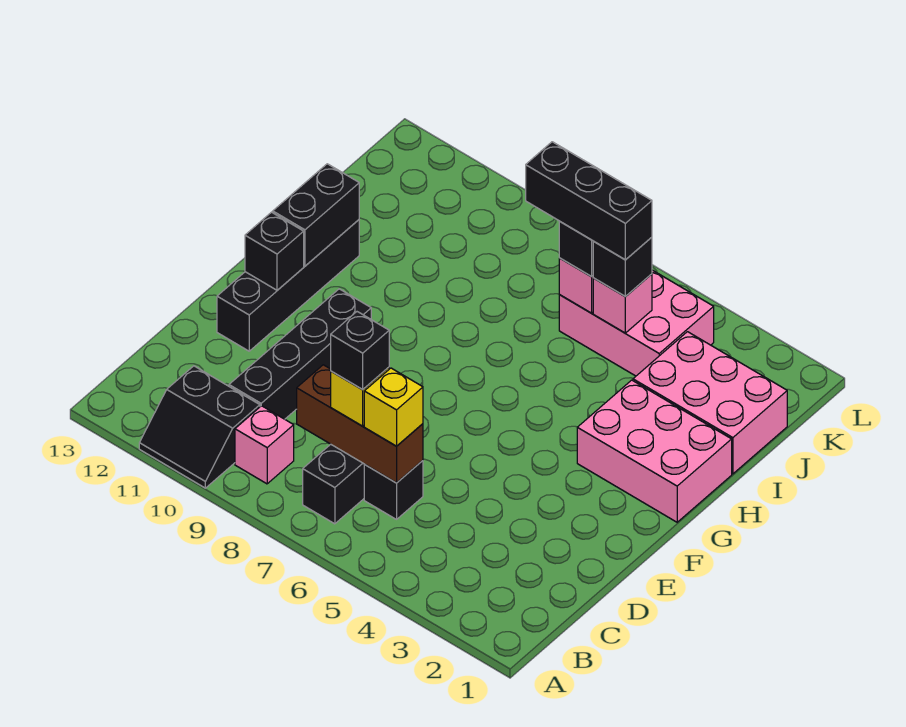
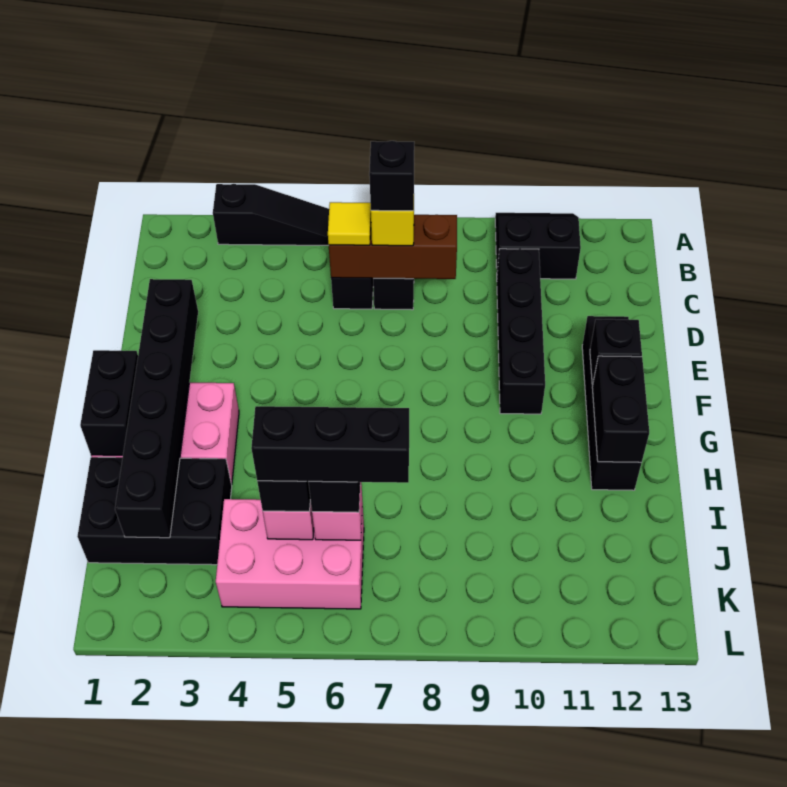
none -> black 1x3 slope [213,184,329,245]
pink 1x1 brick [235,406,294,484] -> none
yellow 1x1 brick [364,368,423,446] -> yellow 1x1 tile [328,202,371,245]
none -> black 1x6 brick [115,279,198,538]
none -> black 1x2 brick [80,350,138,455]
pink 2x3 brick [633,332,787,474] -> black 2x3 brick [77,457,232,565]

